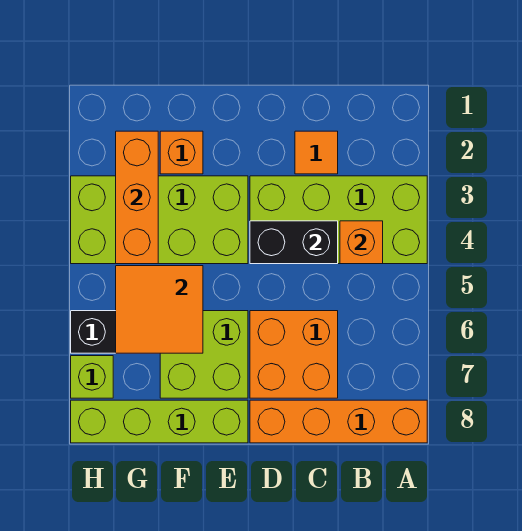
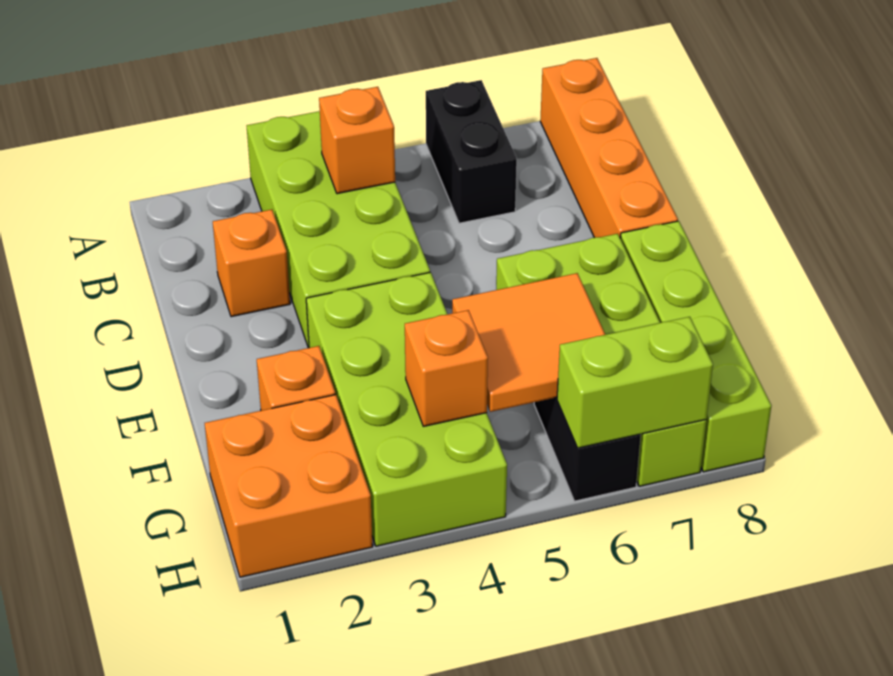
orange 1x1 tile [295,131,338,174] -> orange 1x1 brick [213,210,290,317]
black 1x2 brick [250,221,338,264] -> black 1x2 brick moved to [426,80,517,223]
orange 2x2 brick [250,311,338,398] -> orange 2x2 brick moved to [205,395,373,577]
orange 1x3 brick [116,131,158,264] -> orange 1x1 brick [405,310,488,426]
none -> lime 1x2 brick [557,317,713,448]

